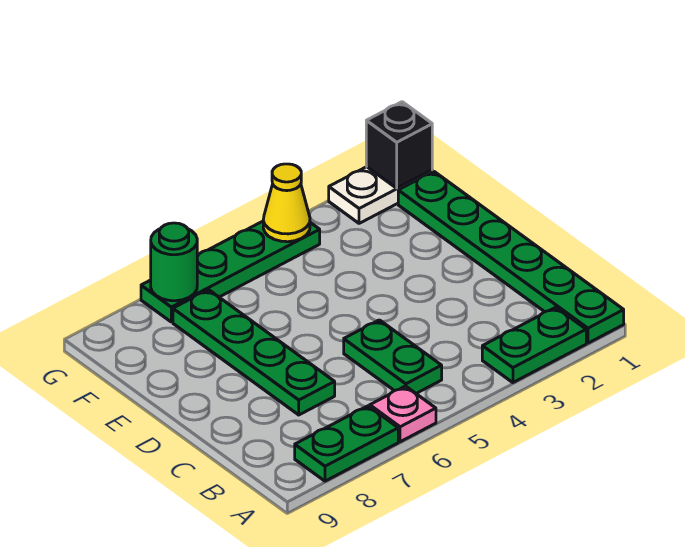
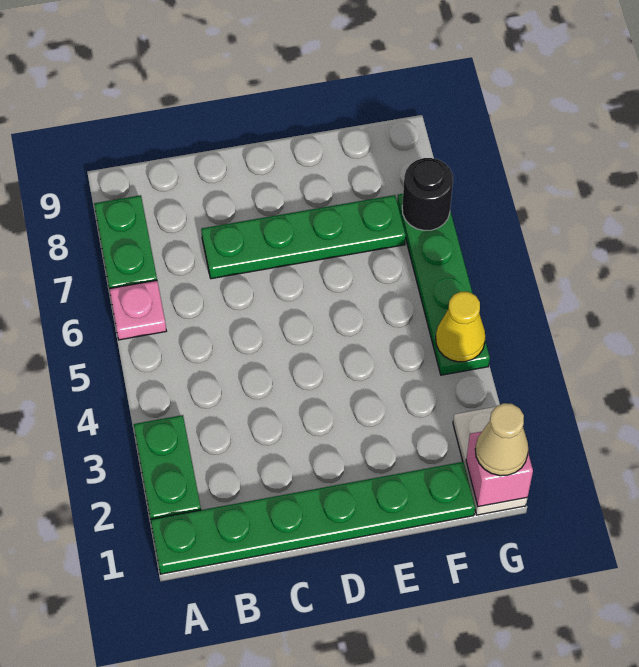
green 1x2 plate [344,320,442,393] -> none
black 1x1 brick [366,102,432,188] -> pink 1x1 brick [466,432,533,507]
none -> tan 1x1 cone [475,403,528,476]
green 1x1 round brick [151,223,197,301] -> black 1x1 round brick [402,158,453,230]

